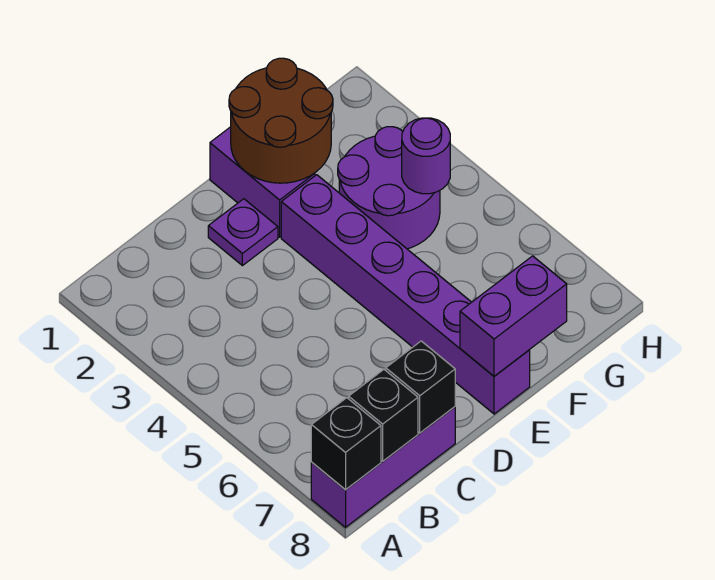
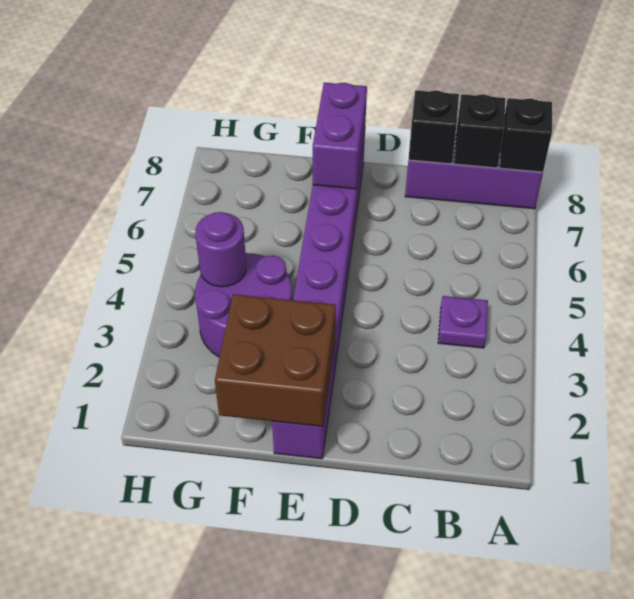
purple 1x1 plate [208,199,278,266] -> purple 1x1 plate moved to [438,296,488,348]
brown 2x2 round brick [229,58,333,183] -> brown 2x2 brick [215,294,336,427]
purple 1x2 brick [460,256,567,376] -> purple 1x2 brick turned to [313,83,367,189]

